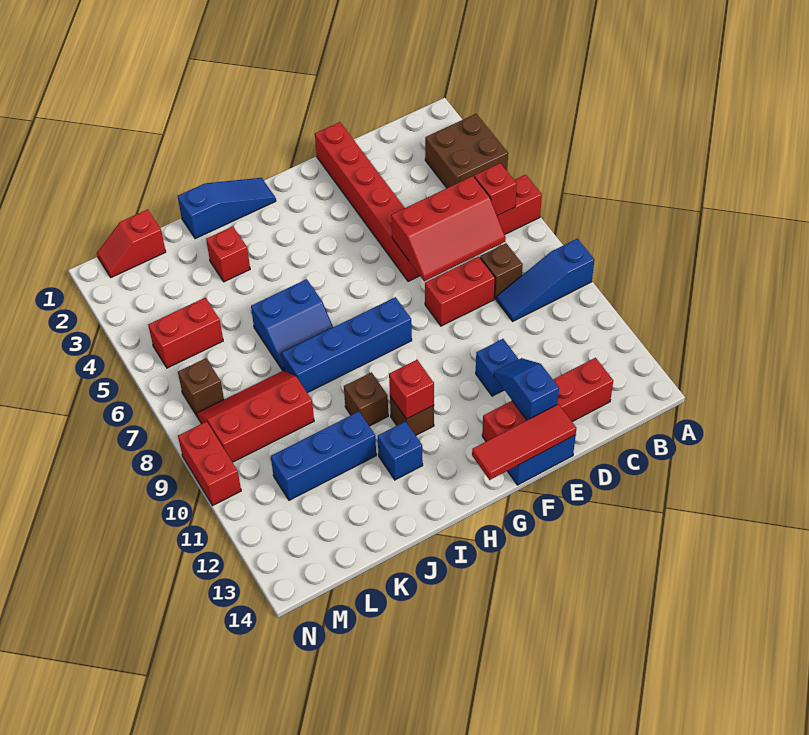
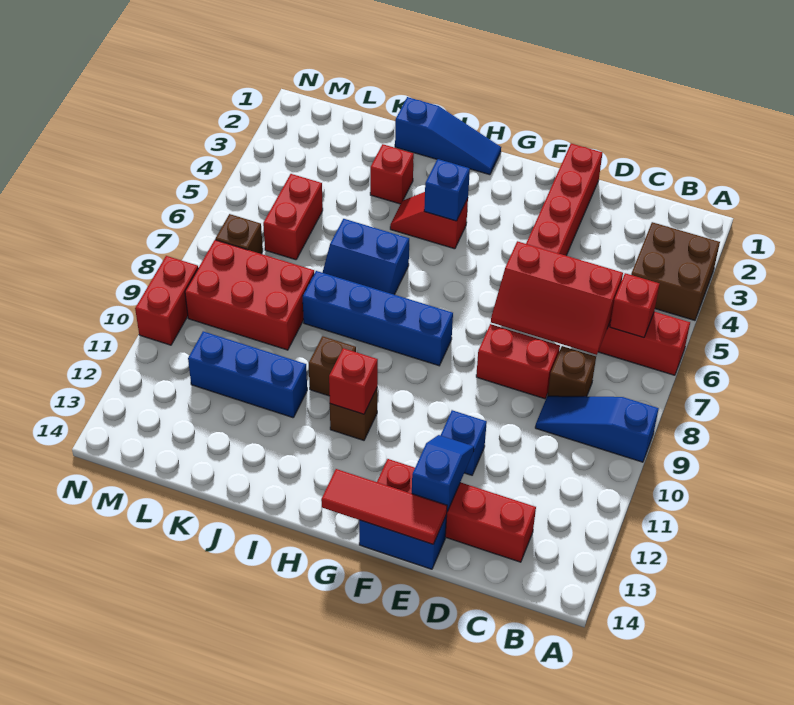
blue 1x1 brick [378,421,423,480] -> blue 1x1 brick moved to [424,159,470,221]
red 2x3 slope [197,371,314,462] -> red 2x3 brick [185,240,314,350]
red 1x2 slope [97,209,166,277] -> red 1x2 slope moved to [390,192,468,249]
red 1x2 brick [148,298,223,368] -> red 1x2 brick turned to [263,174,323,260]

